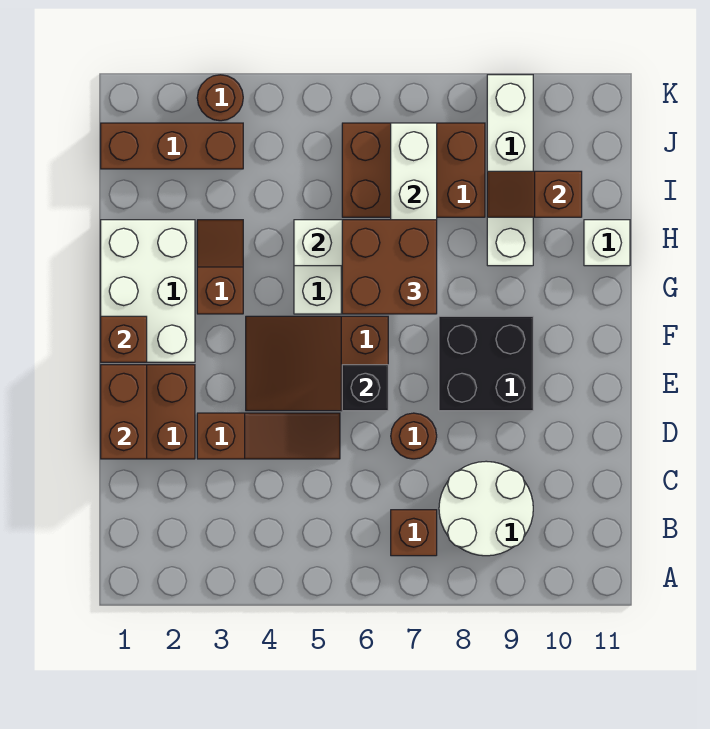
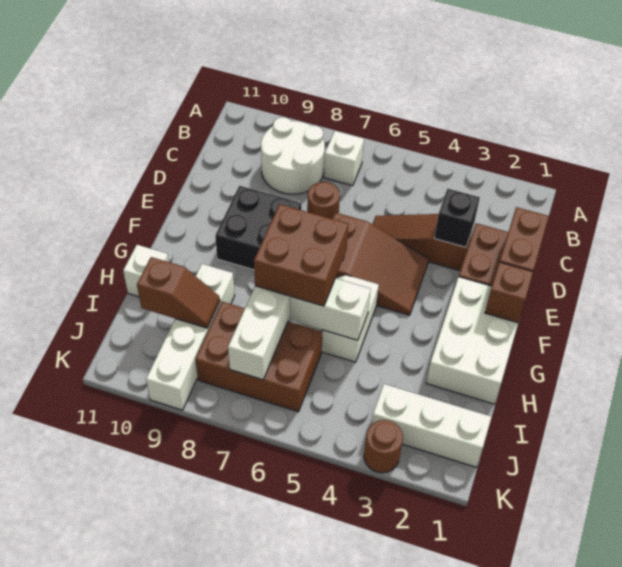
brown 1x1 brick [391,510,437,556] -> white 1x1 brick [324,131,364,186]
black 1x1 brick [342,365,388,411] -> black 1x1 brick moved to [434,189,480,247]
brown 1x2 slope [197,220,243,314] -> none
brown 1x3 brick [101,123,243,169] -> white 1x3 brick [372,384,491,467]

